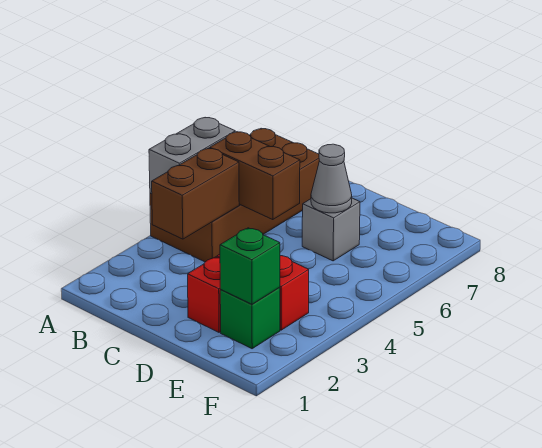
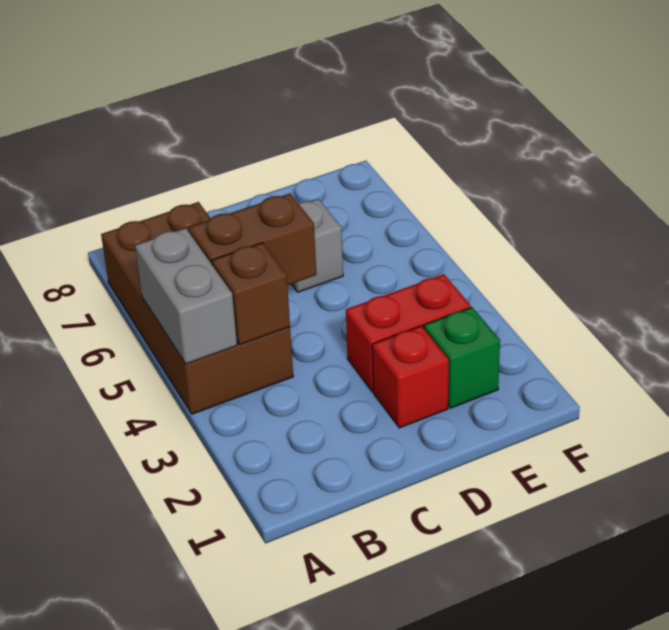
brown 1x2 brick [152,148,239,239] -> brown 1x1 brick [212,243,290,345]
grey 1x1 cone [311,144,352,213] -> none
green 1x1 brick [220,228,280,304] -> none

